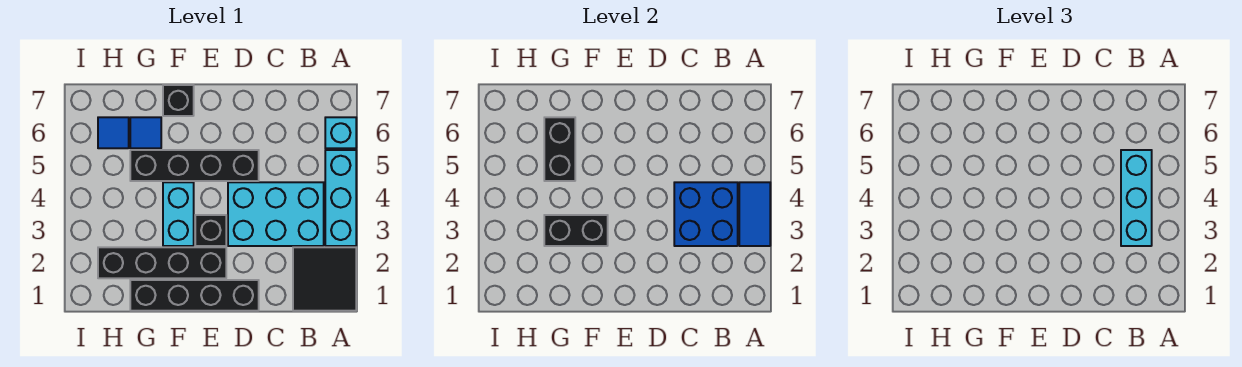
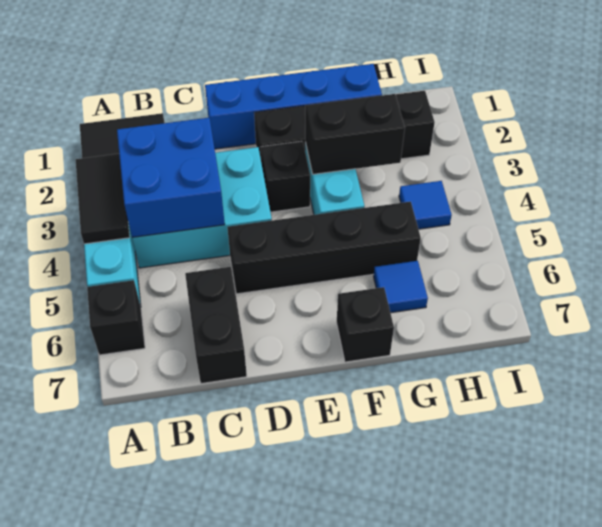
blue 1x2 tile [739,182,770,246] -> black 1x2 tile [76,154,130,244]
cyan 1x1 brick [325,117,356,148] -> black 1x1 brick [87,280,145,355]
cyan 1x3 brick [1121,150,1152,246] -> none
black 1x4 brick [130,280,259,311] -> blue 1x4 brick [205,64,382,149]
black 1x2 brick [544,117,575,181] -> black 1x2 brick moved to [185,267,247,384]
blue 1x1 tile [98,117,129,148] -> blue 1x1 tile moved to [399,181,452,229]

